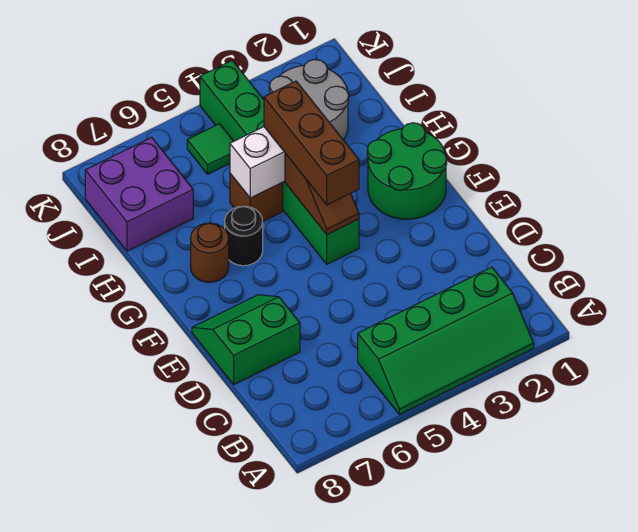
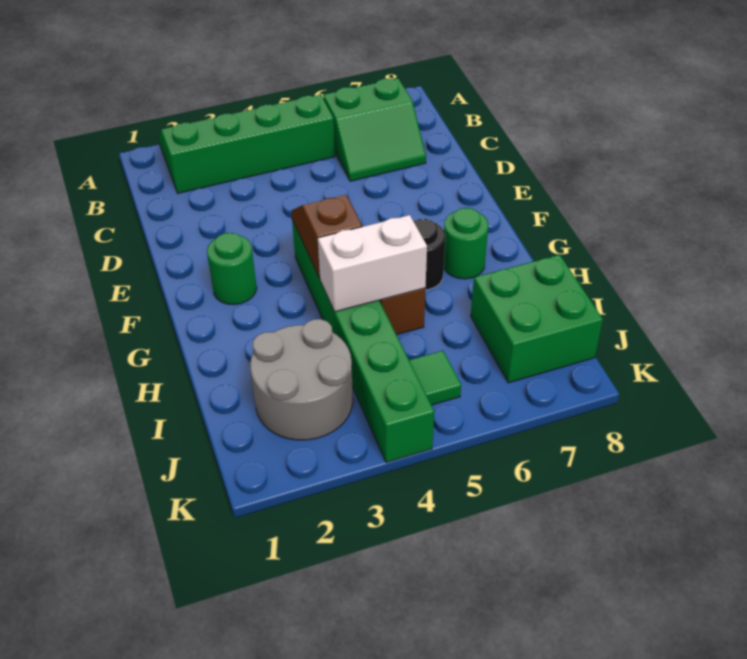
green 2x2 slope [192,295,300,385] -> green 2x2 slope moved to [323,78,426,181]
green 2x2 round brick [367,123,447,219] -> green 1x1 round brick [207,233,257,305]
brown 1x3 brick [264,81,359,205] -> none
brown 1x1 round brick [191,223,229,282] -> green 1x1 round brick [444,208,489,279]
purple 2x2 brick [85,137,193,251] -> green 2x2 brick [471,255,603,383]

